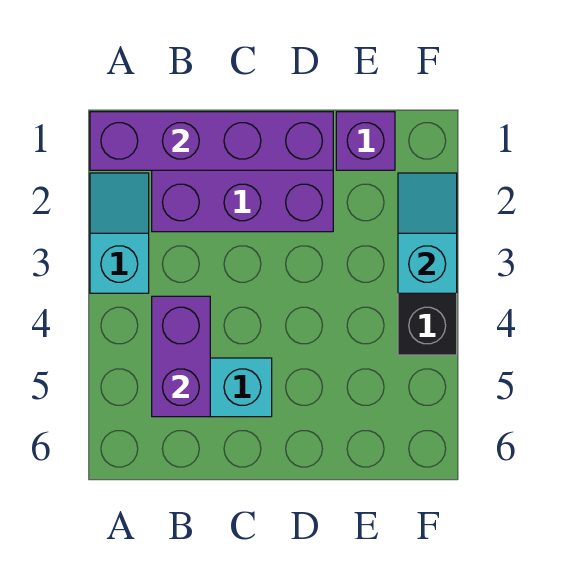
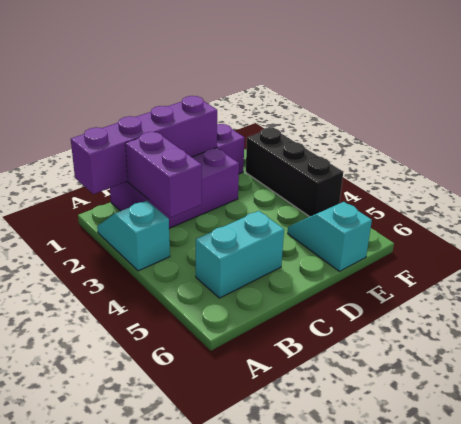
purple 1x2 brick [152,296,210,417] -> purple 1x2 brick moved to [125,132,202,218]
cyan 1x2 slope [398,173,457,293] -> cyan 1x2 slope moved to [288,202,372,271]

